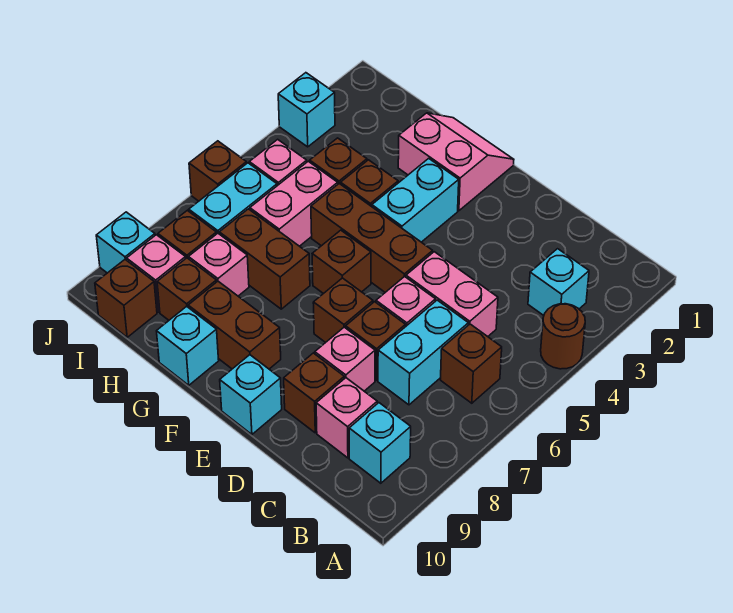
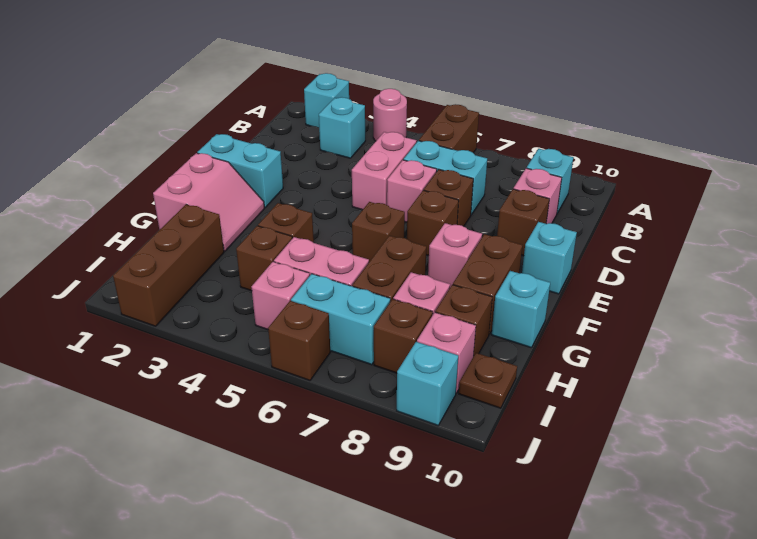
brown 1x1 round brick [541,304,585,369] -> pink 1x1 round brick [373,89,407,141]
brown 1x1 brick [441,324,502,403] -> brown 1x2 brick [419,104,479,153]
pink 1x1 brick [315,327,375,391] -> pink 1x1 brick moved to [428,223,482,287]
brown 1x3 brick [311,184,433,292] -> brown 1x3 brick moved to [113,204,224,326]
pink 2x2 slope [398,113,514,211] -> pink 2x2 slope turned to [153,153,264,251]
cyan 1x2 brick [372,158,459,242] -> cyan 1x2 brick moved to [197,134,283,207]
brown 1x1 brick [95,260,157,337] -> brown 1x1 plate [459,353,517,408]
cyan 1x1 brick [278,73,335,147] -> cyan 1x1 brick moved to [304,73,349,128]

